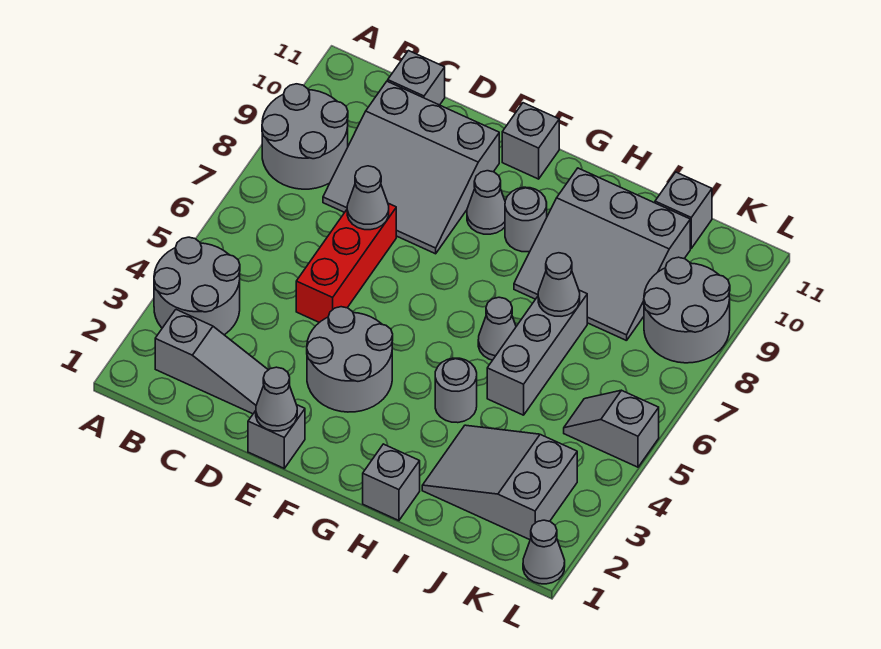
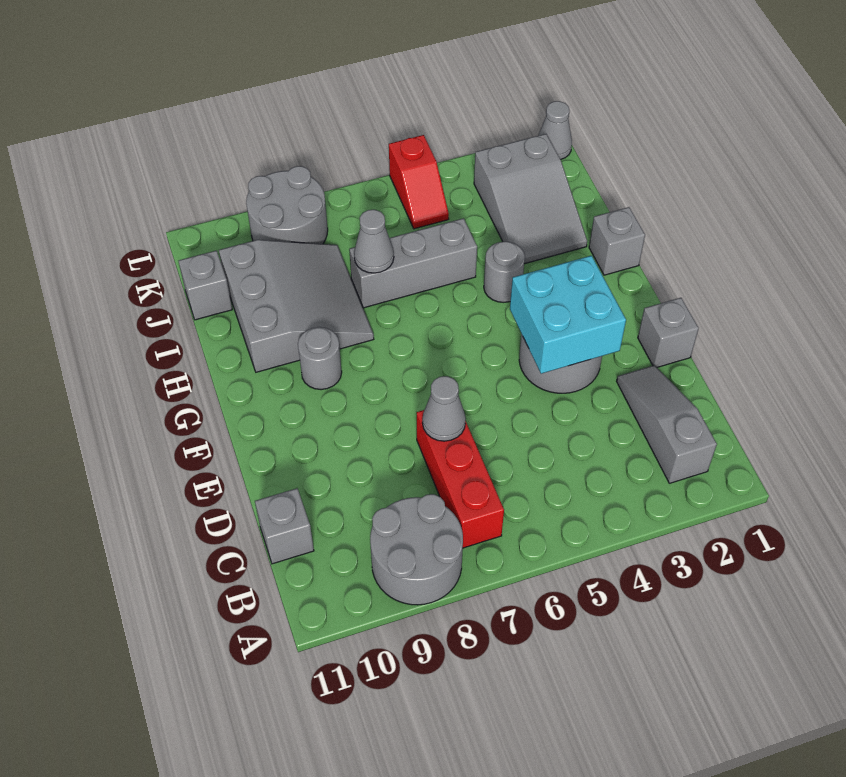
grey 2x2 round brick [154,237,240,335] -> none
grey 3x3 slope [323,81,499,254] -> none
red 1x3 brick [296,203,396,322] -> red 1x3 brick turned to [417,410,504,548]
grey 1x1 cone [256,367,297,431] -> none
none -> cyan 2x2 brick [510,256,626,374]
grey 1x1 cone [467,171,505,234] -> none
grey 1x1 brick [502,103,559,179] -> none
grey 1x1 cone [478,297,516,360] -> none
grey 1x2 slope [564,390,659,467] -> red 1x2 slope [389,135,449,229]

